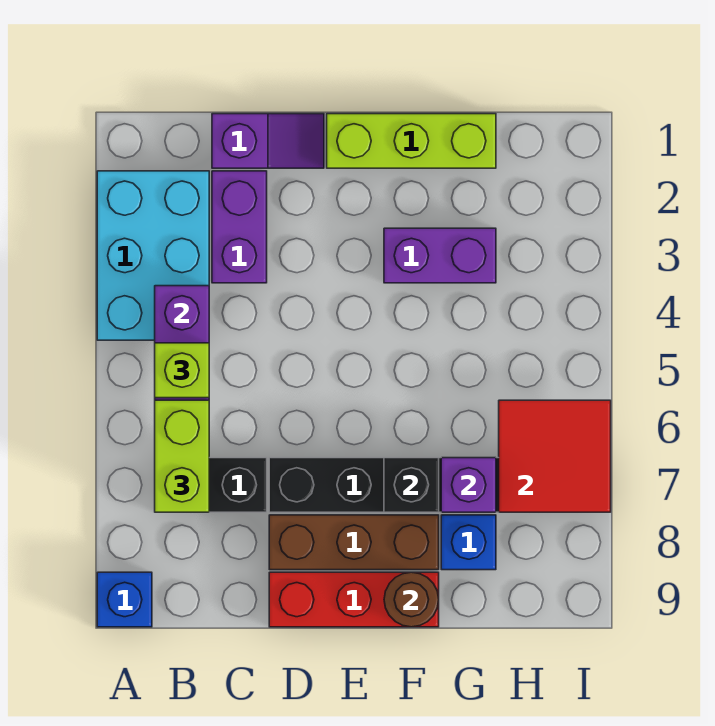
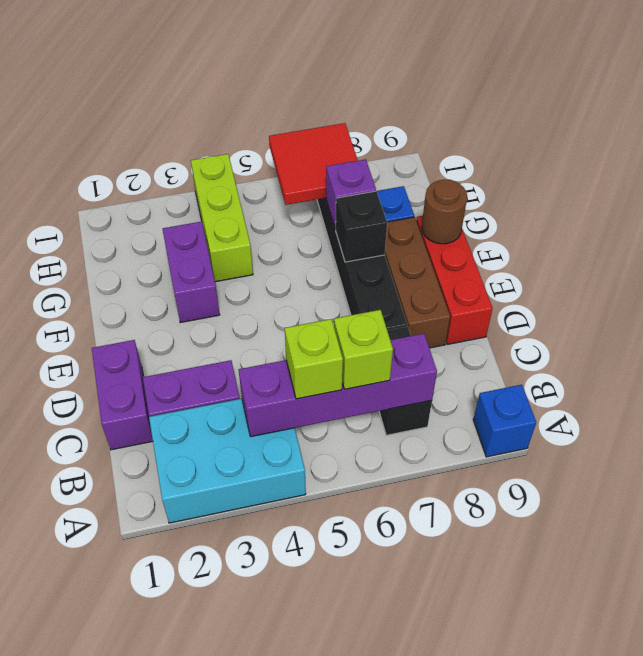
lime 1x2 brick [155,400,209,512] -> lime 1x1 brick [334,310,393,389]
purple 1x2 slope [212,114,324,168] -> purple 1x2 brick [92,340,153,450]
lime 1x3 brick [327,114,496,168] -> lime 1x3 brick moved to [191,154,253,282]

